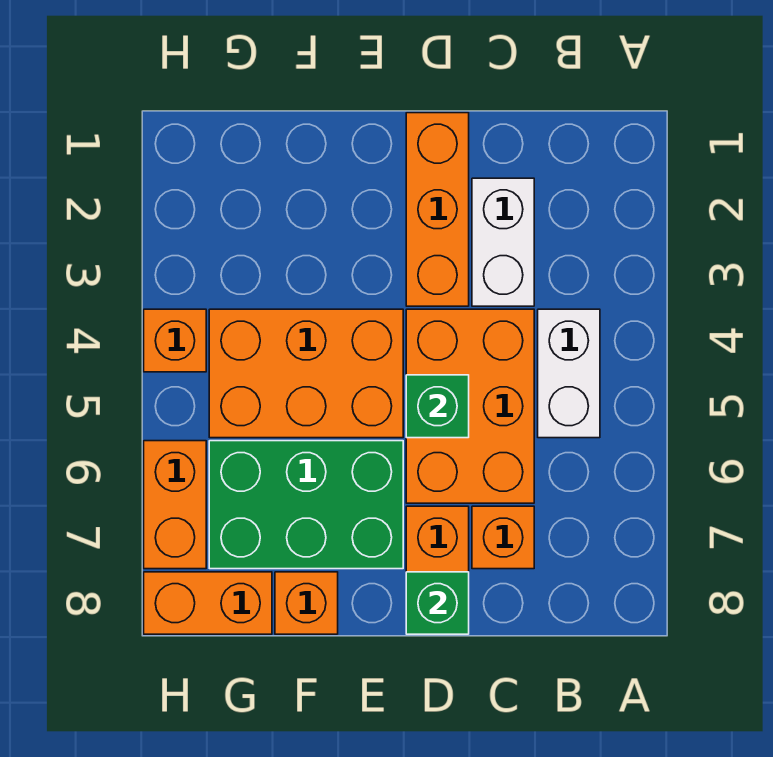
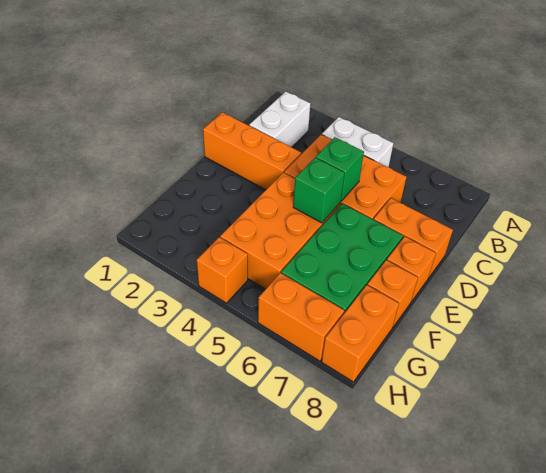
white 1x2 brick [472,178,534,306] -> white 1x2 brick turned to [249,92,310,147]
orange 1x1 brick [472,506,534,569] -> orange 1x1 brick moved to [387,237,436,302]
green 1x1 brick [406,572,469,634] -> green 1x1 brick moved to [293,158,345,223]

